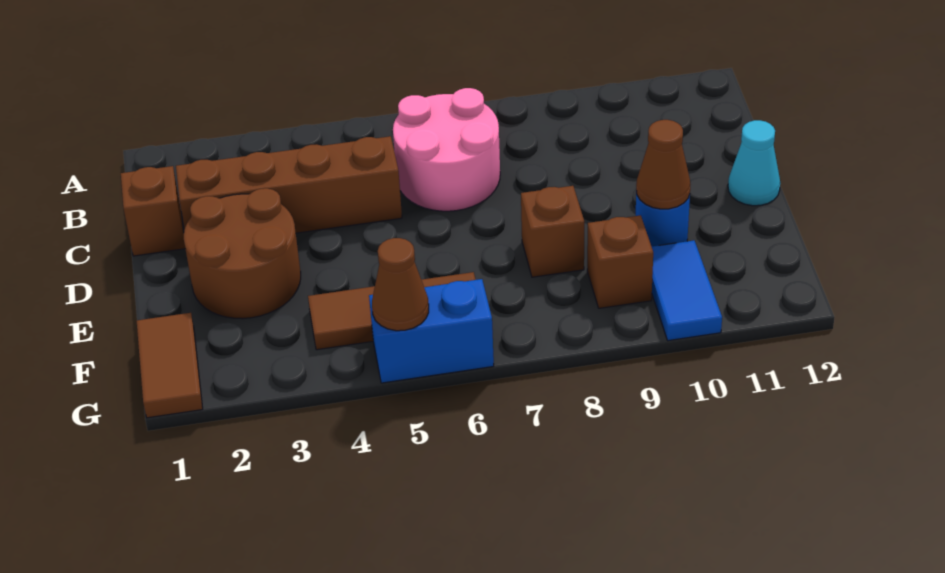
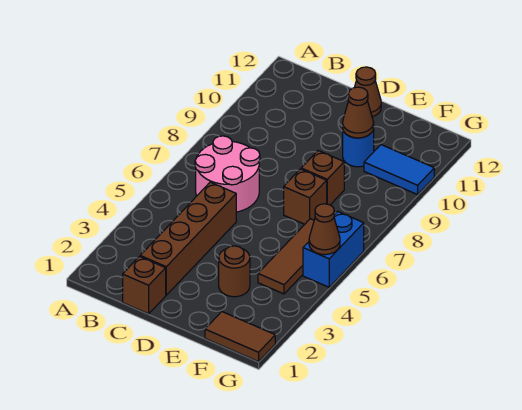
brown 2x2 round brick [184,188,301,319] -> brown 1x1 round brick [219,246,250,297]
cyan 1x1 cone [728,120,780,206] -> brown 1x1 cone [354,67,381,117]
brown 1x1 brick [587,215,653,308] -> brown 1x1 brick moved to [284,169,327,224]

